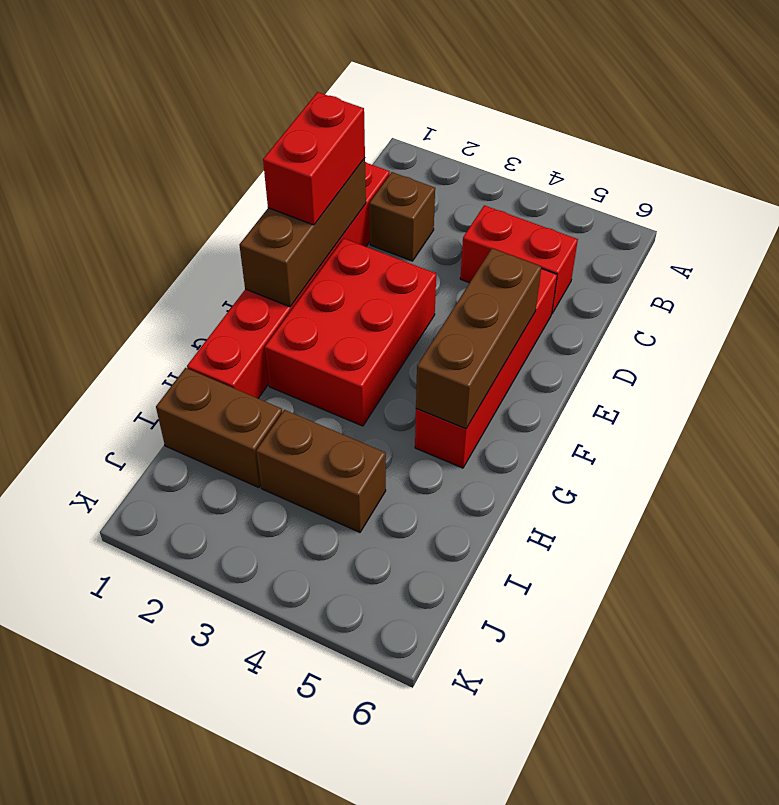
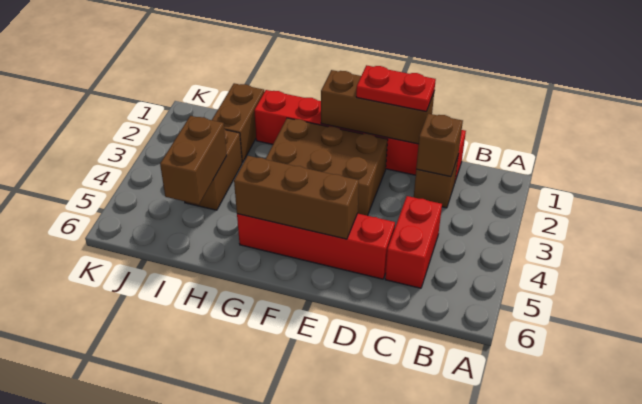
none -> brown 1x1 brick [416,114,463,177]
red 1x2 brick [263,92,365,225] -> red 1x2 plate [356,65,436,111]
red 2x3 brick [265,238,436,426] -> brown 2x3 brick [266,118,388,216]
none -> brown 1x2 brick [160,116,227,205]

